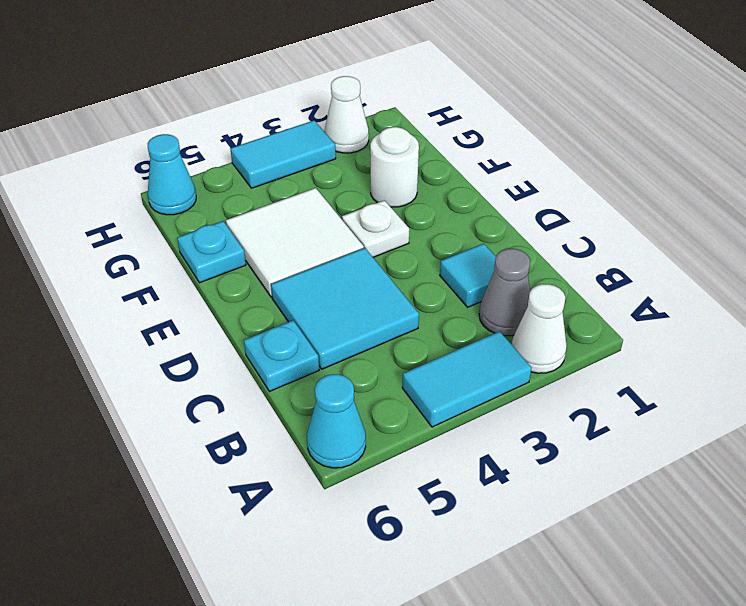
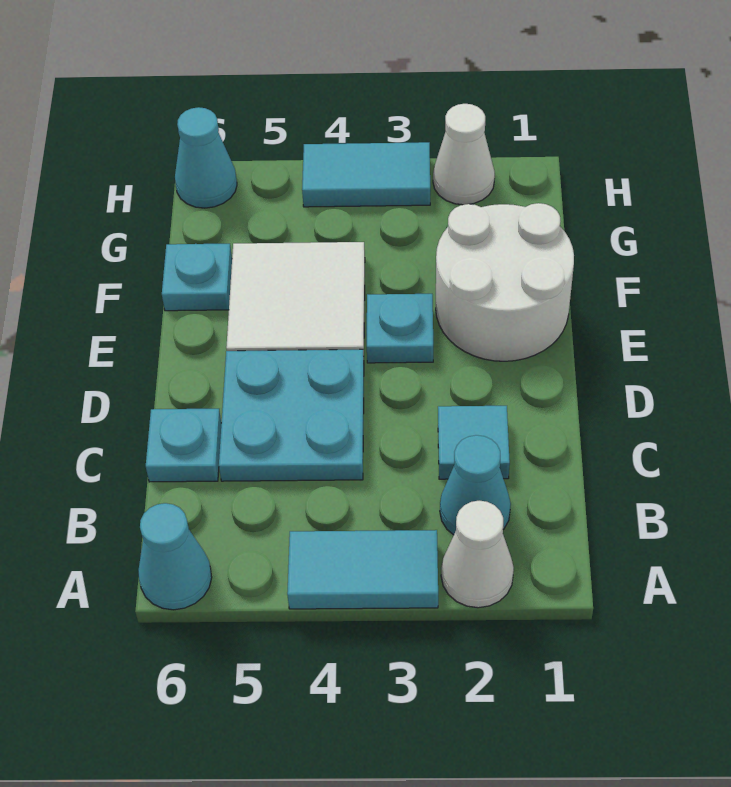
grey 1x1 cone [479,249,530,336] -> cyan 1x1 cone [440,435,511,535]
cyan 2x2 tile [271,248,419,369] -> cyan 2x2 plate [219,349,364,481]
white 1x1 plate [342,200,409,257] -> cyan 1x1 plate [367,294,433,363]
white 1x1 round brick [370,127,419,207] -> white 2x2 round brick [436,203,574,361]

